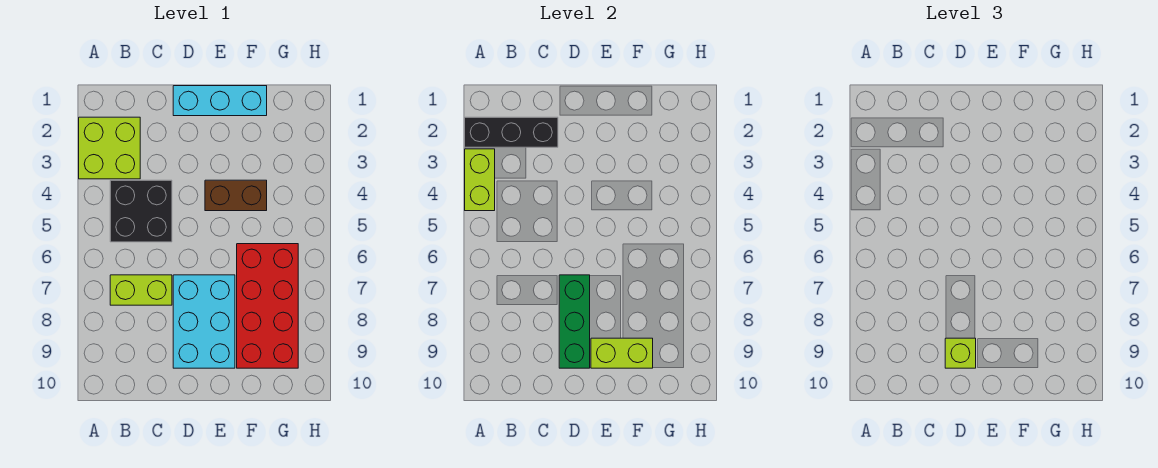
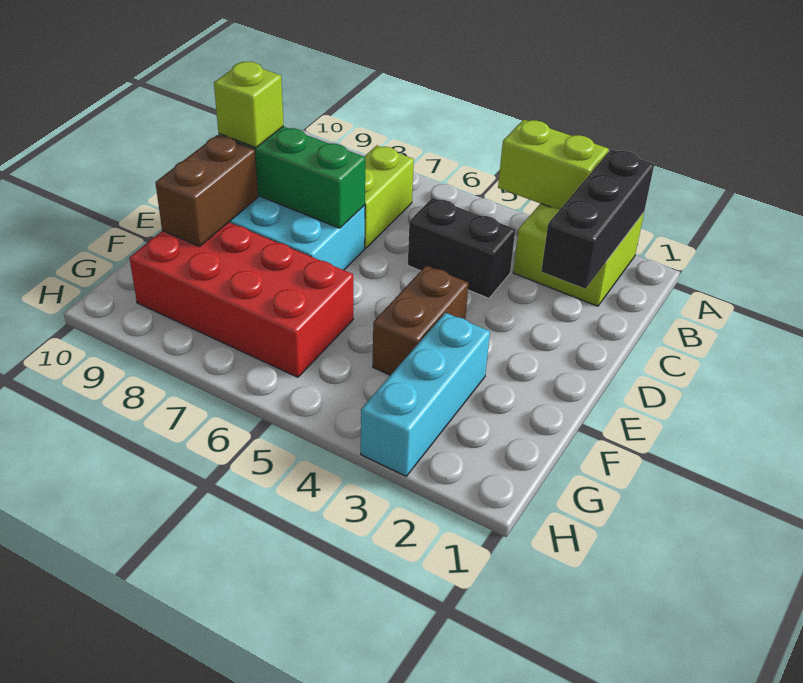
black 2x2 brick [110,180,172,242] -> black 1x2 brick [408,198,515,298]
cyan 1x3 brick [173,86,267,116] -> cyan 1x3 brick moved to [361,313,490,476]
lime 1x2 brick [591,338,653,368] -> brown 1x2 brick [155,135,258,246]

